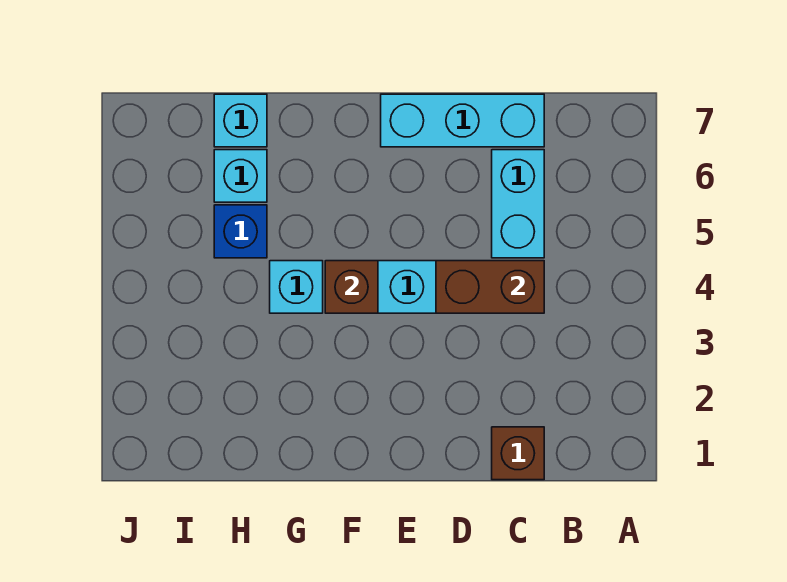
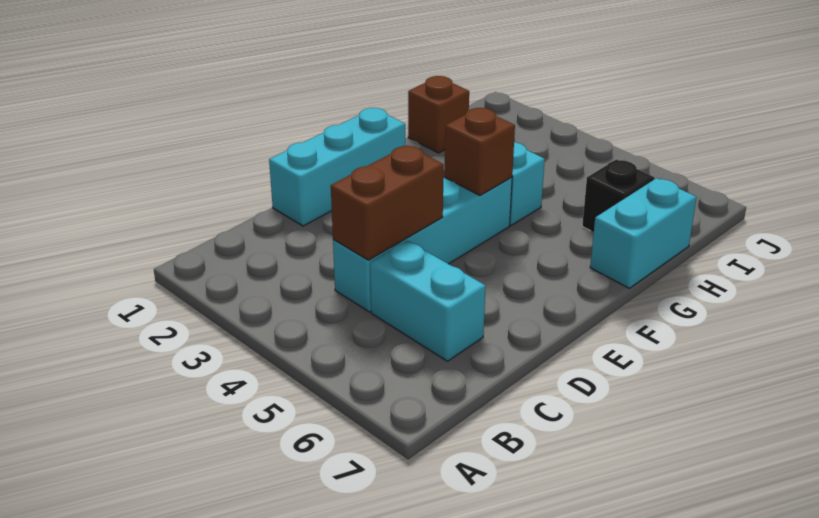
brown 1x1 brick [492,427,544,480] -> brown 1x1 brick moved to [408,76,469,153]
cyan 1x3 brick [381,94,544,147] -> cyan 1x3 brick moved to [269,108,405,226]
blue 1x1 brick [214,205,267,258] -> none
cyan 1x1 brick [214,150,267,202] -> black 1x1 brick [582,159,655,232]
cyan 1x1 brick [214,94,267,147] -> cyan 1x2 brick [590,178,696,288]

